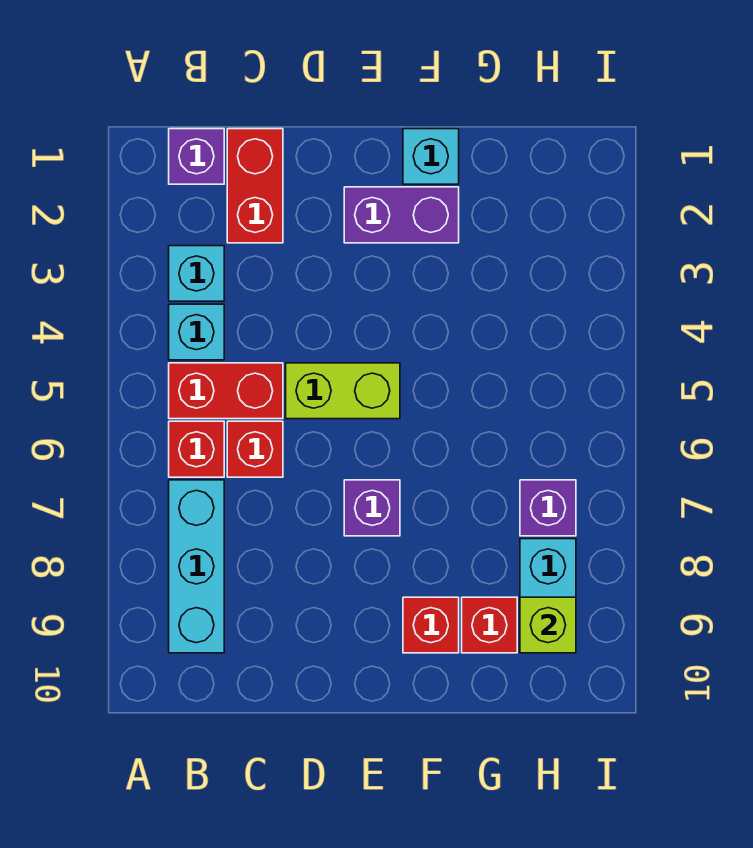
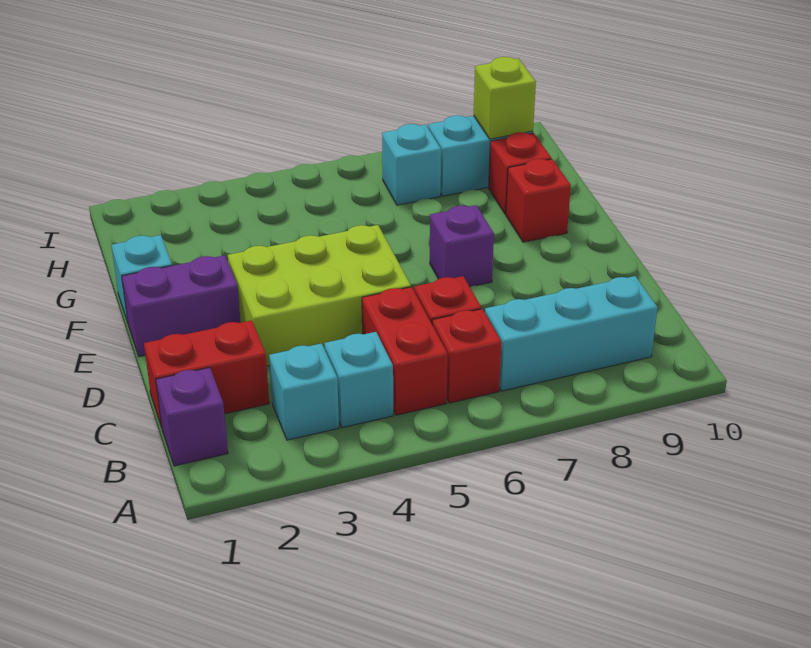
lime 1x2 brick [286,363,400,419] -> lime 2x3 brick [228,225,411,366]
purple 1x2 brick [344,187,459,243] -> purple 1x2 brick turned to [122,255,241,357]
purple 1x1 brick [520,480,576,536] -> cyan 1x1 brick [382,124,441,205]

